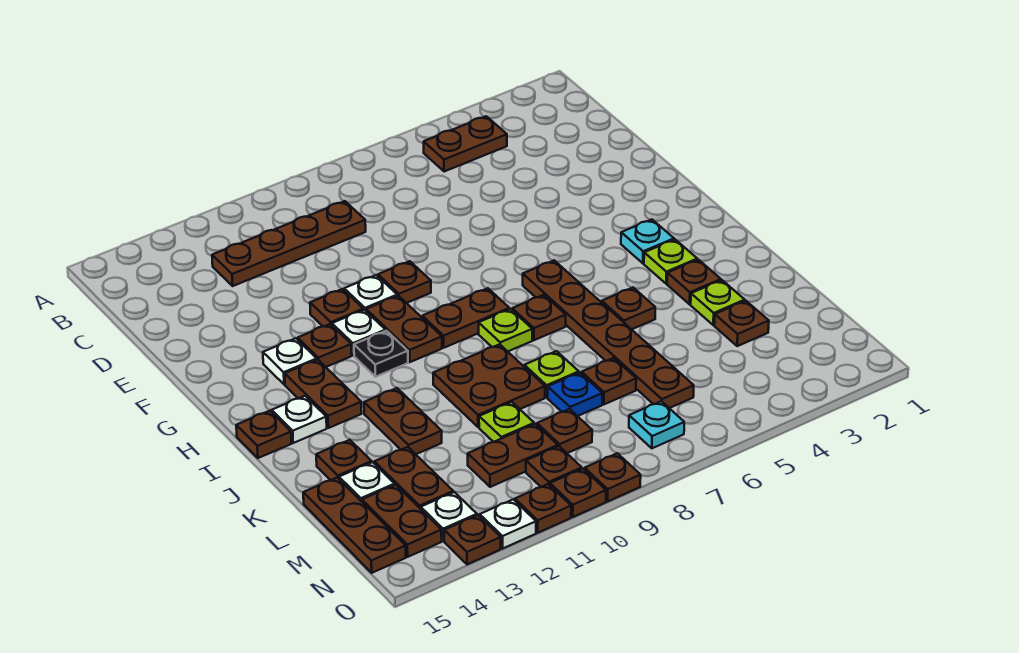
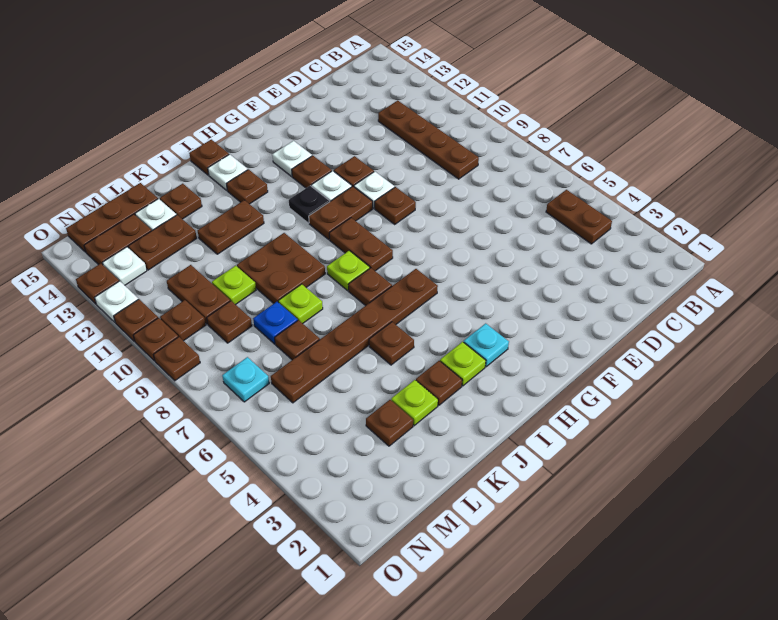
brown 1x2 plate [285,360,362,428] -> brown 1x1 plate [227,170,268,204]

